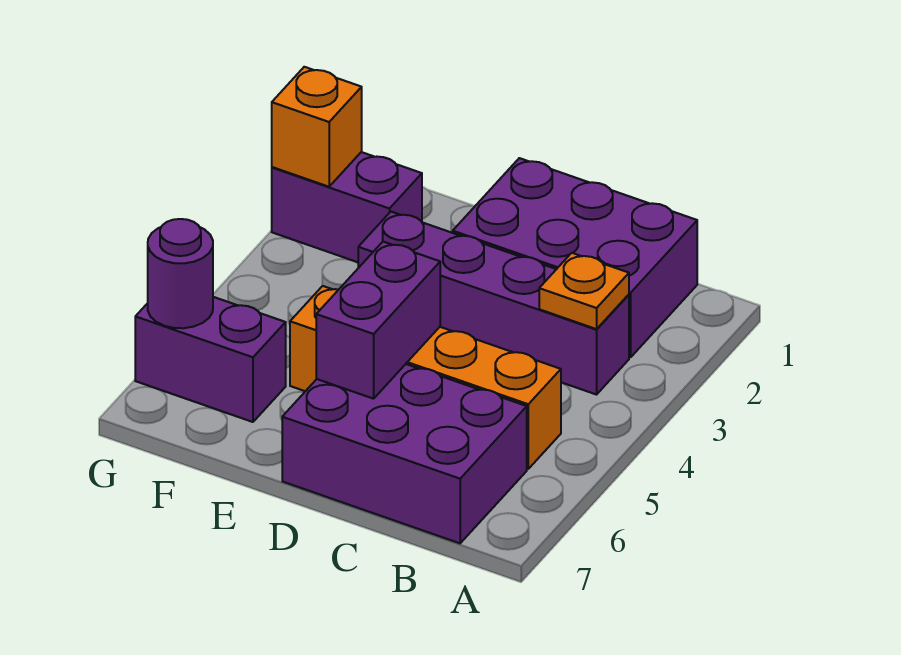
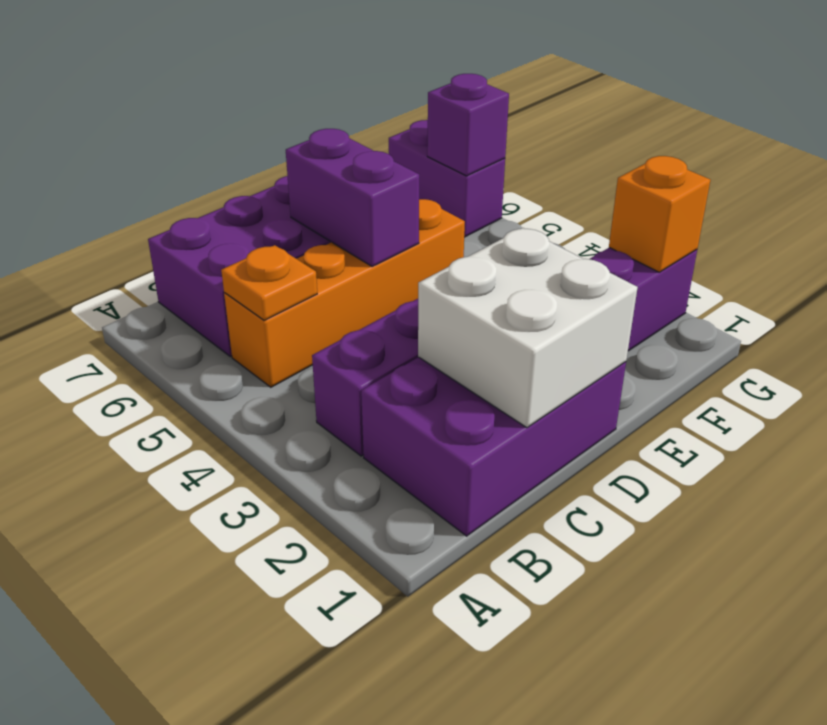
orange 1x1 plate [539,253,629,329] -> orange 1x1 plate moved to [221,245,317,320]
none -> white 2x2 brick [418,228,638,428]
purple 1x2 brick [135,297,286,422] -> purple 1x2 brick turned to [389,120,505,237]
purple 1x1 round brick [148,219,213,328] -> purple 1x1 brick [427,74,509,176]

